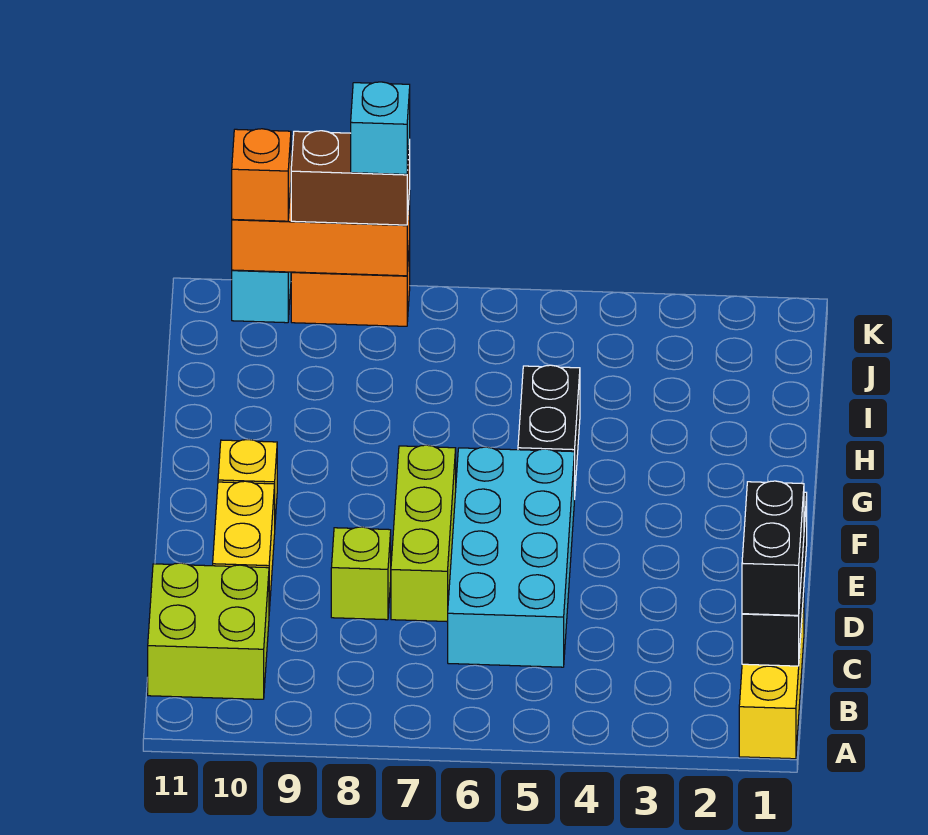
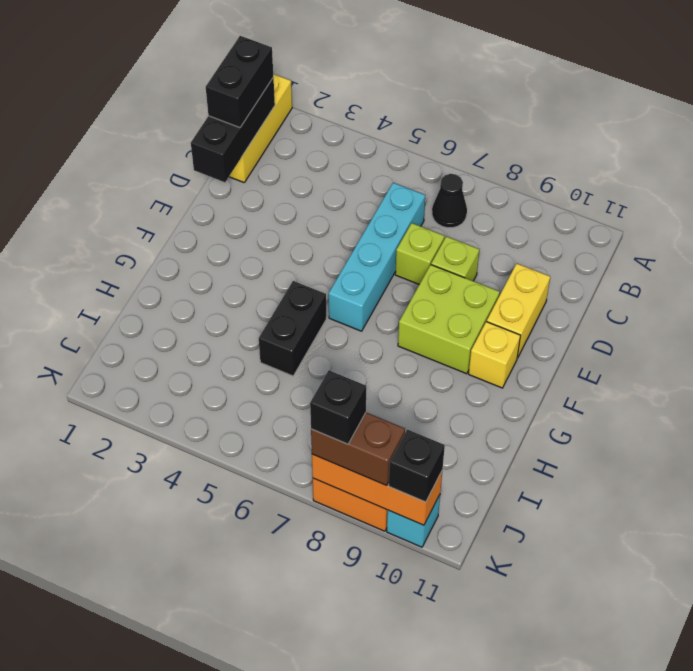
none -> black 1x1 cone [432,174,467,228]
lime 2x2 brick [148,563,269,699] -> lime 2x2 brick moved to [398,265,500,374]
cyan 2x4 brick [448,447,574,667] -> cyan 1x4 brick [329,183,425,331]
lime 1x3 brick [391,445,456,622] -> lime 1x1 brick [395,223,444,285]
cyan 1x1 brick [351,82,410,174] -> black 1x1 brick [310,370,366,444]
orange 1x1 brick [232,129,291,221] -> black 1x1 brick [389,429,445,502]

